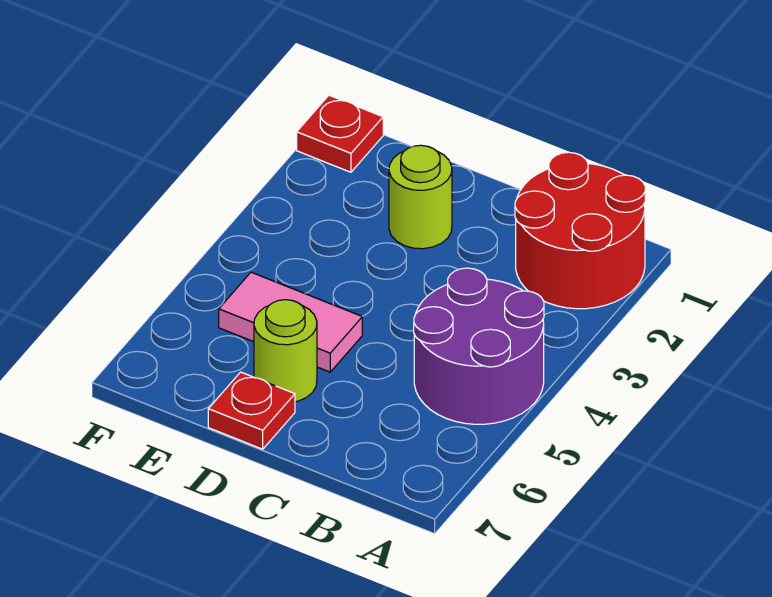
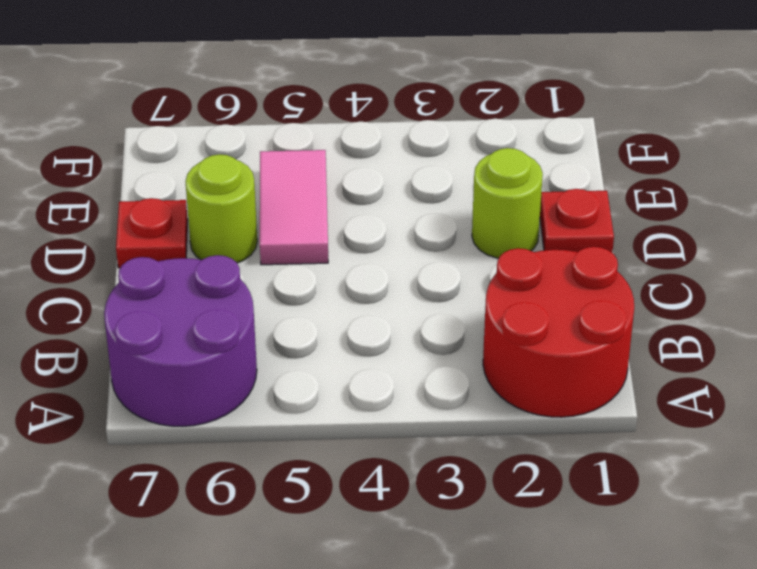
purple 2x2 round brick [414,268,544,424] -> purple 2x2 round brick moved to [104,255,257,427]
red 1x1 plate [297,95,383,172] -> red 1x1 plate moved to [540,189,614,253]

